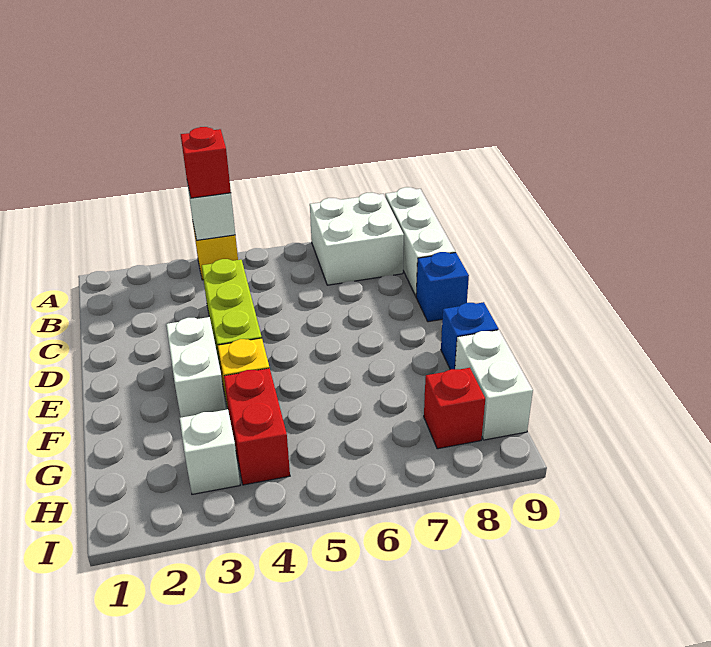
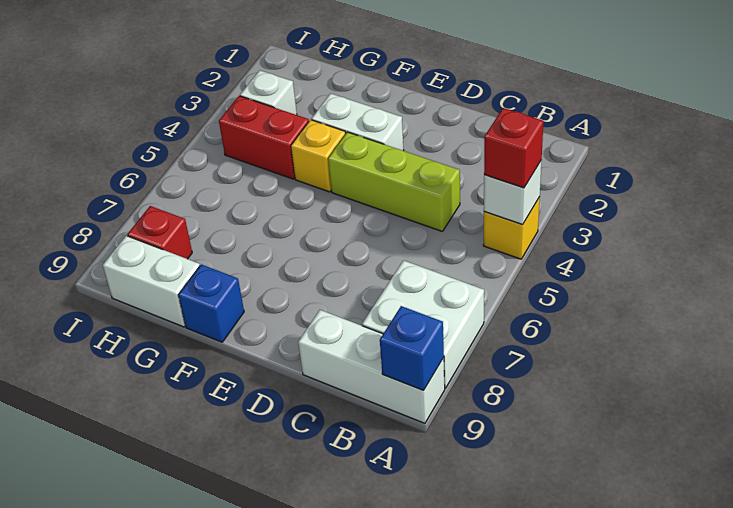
blue 1x1 brick [416,252,469,322] -> blue 1x1 brick moved to [380,306,444,390]

